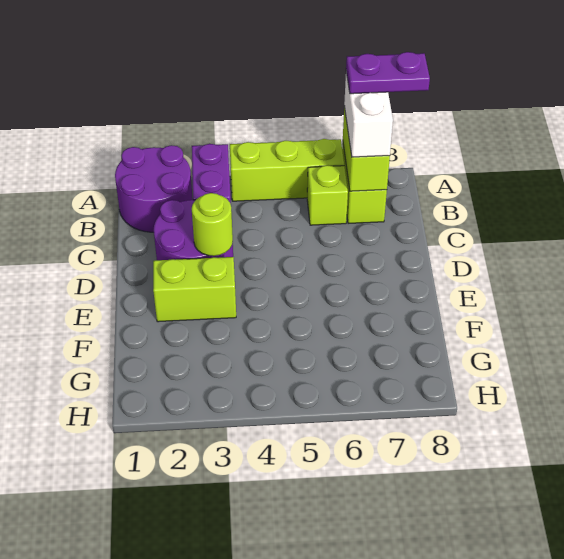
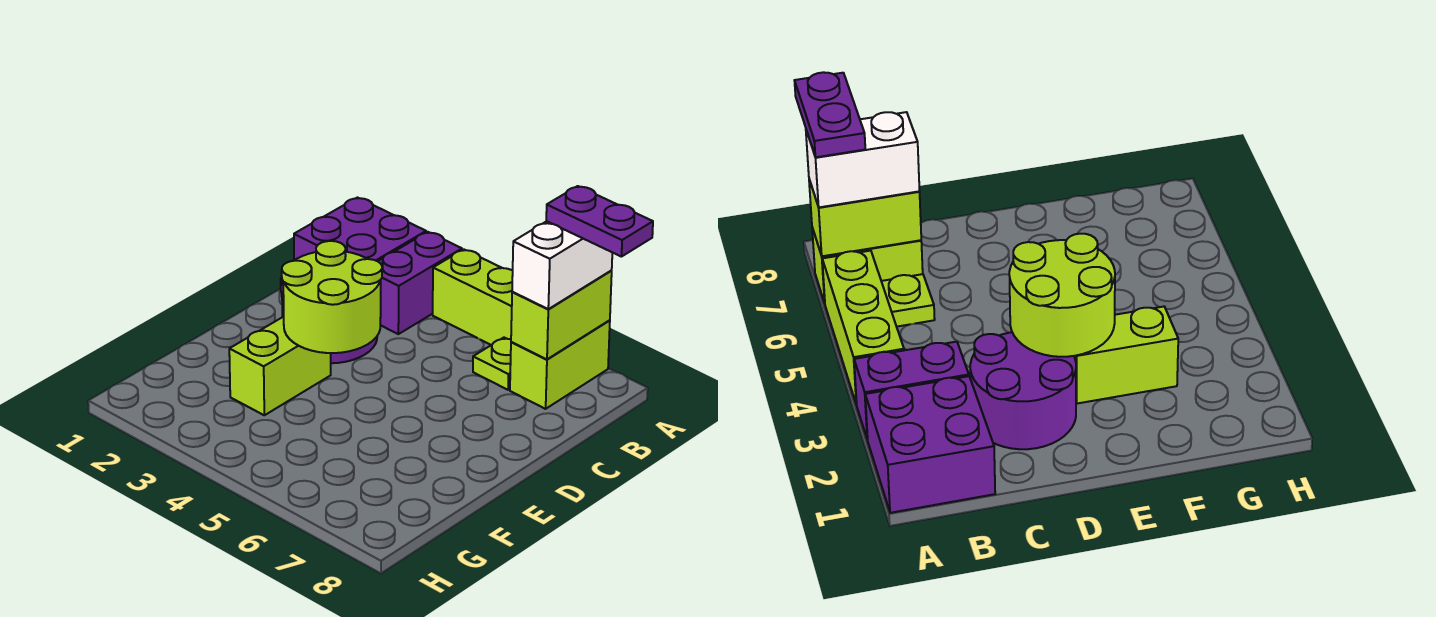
purple 2x2 round brick [115,145,193,232] -> purple 2x2 brick [294,198,426,261]
lime 1x1 brick [307,165,348,225] -> lime 1x1 plate [473,338,511,390]
lime 1x1 round brick [192,193,233,256] -> lime 2x2 round brick [282,241,382,353]
lime 1x2 brick [153,257,236,322] -> lime 1x2 brick turned to [229,317,331,415]

